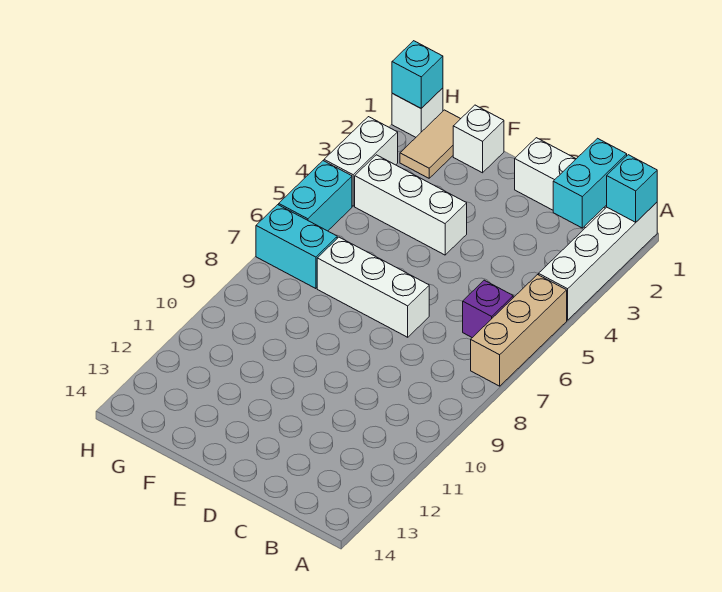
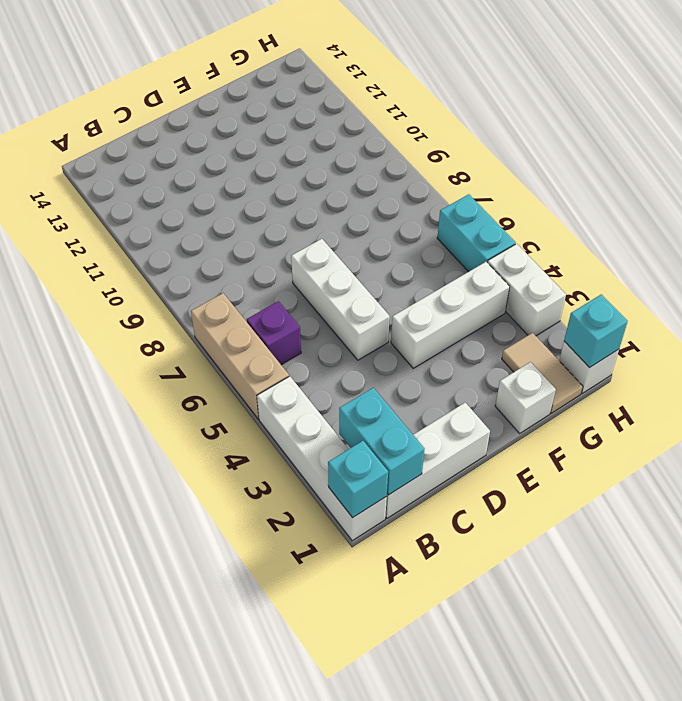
white 1x3 brick [317,237,429,337] -> white 1x3 brick turned to [291,239,390,360]
cyan 1x2 brick [256,205,337,289] -> none

